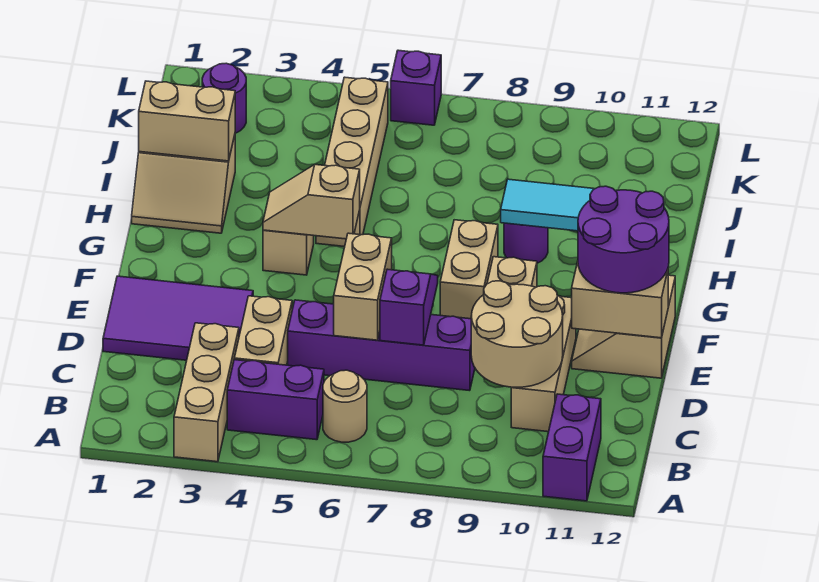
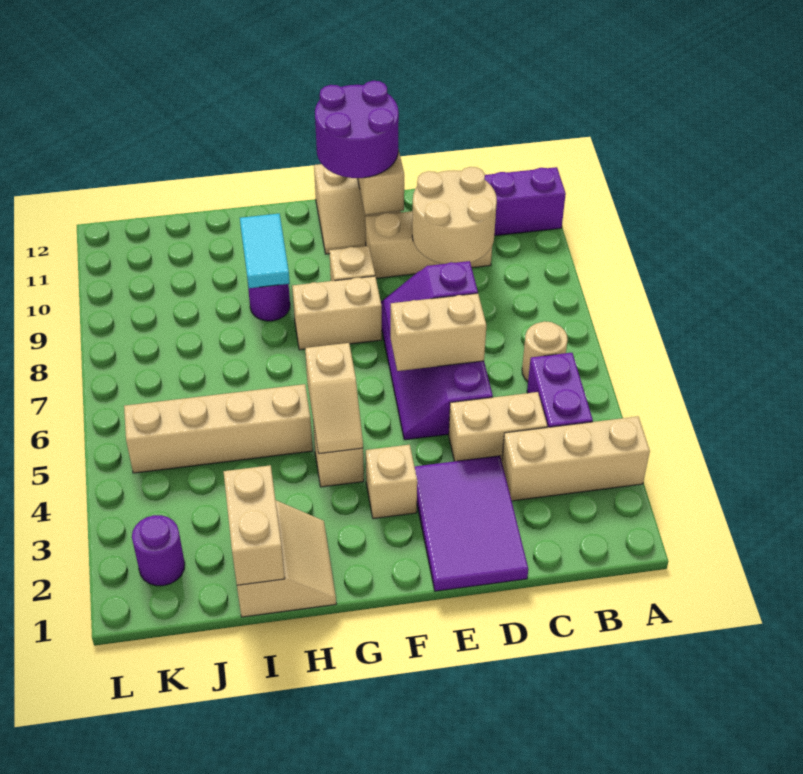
none -> tan 1x1 brick [366,445,417,519]
purple 1x1 brick [391,50,441,125] -> none

